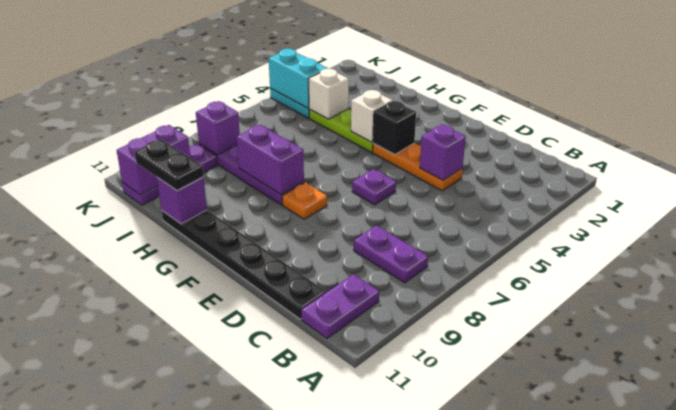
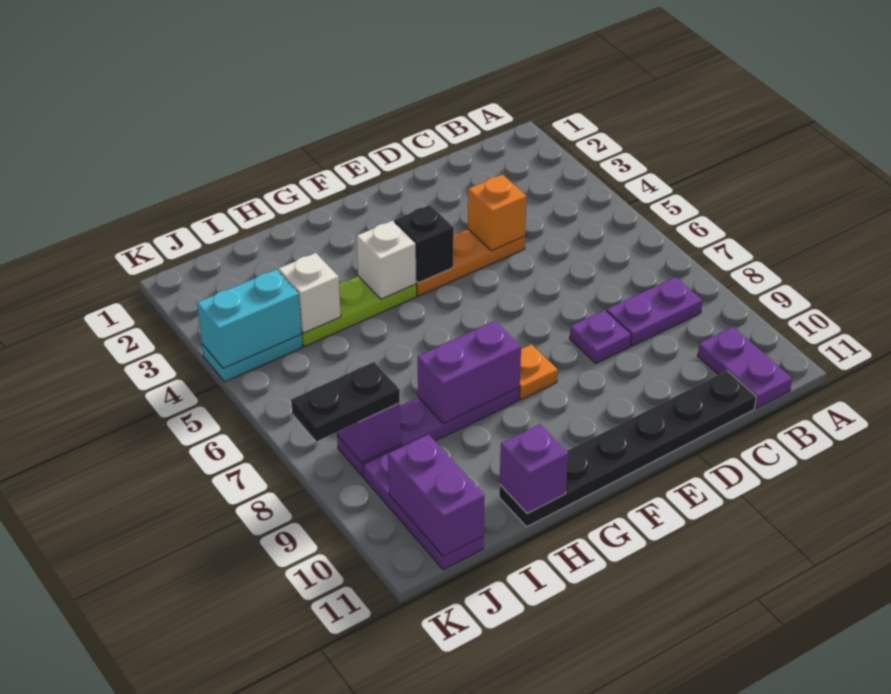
purple 1x1 brick [420,124,466,180] -> orange 1x1 brick [468,174,527,251]
purple 1x1 plate [352,169,396,205] -> purple 1x1 plate moved to [570,310,631,363]
black 1x2 plate [135,139,203,191] -> black 1x2 plate moved to [291,362,400,441]

